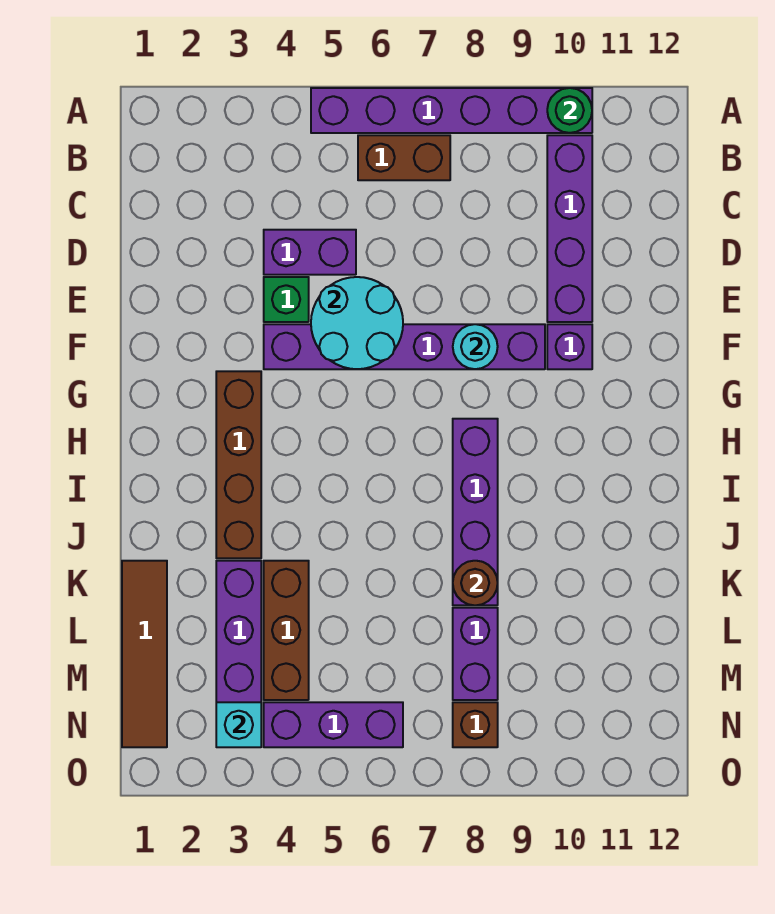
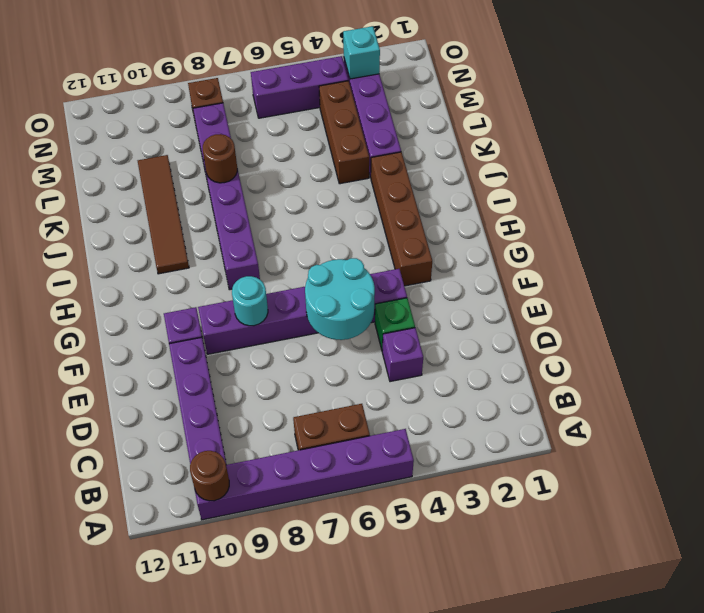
green 1x1 round brick [547,88,592,133] -> brown 1x1 round brick [190,451,229,501]
purple 1x2 brick [264,230,356,275] -> purple 1x1 brick [382,328,423,382]
brown 1x4 tile [122,561,167,747] -> brown 1x4 tile moved to [138,155,189,274]

